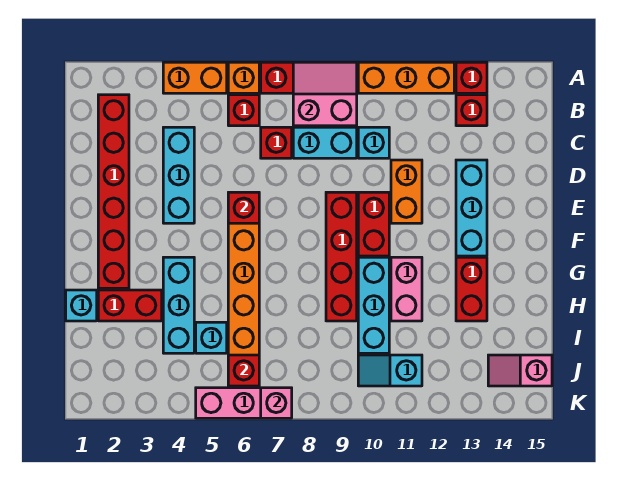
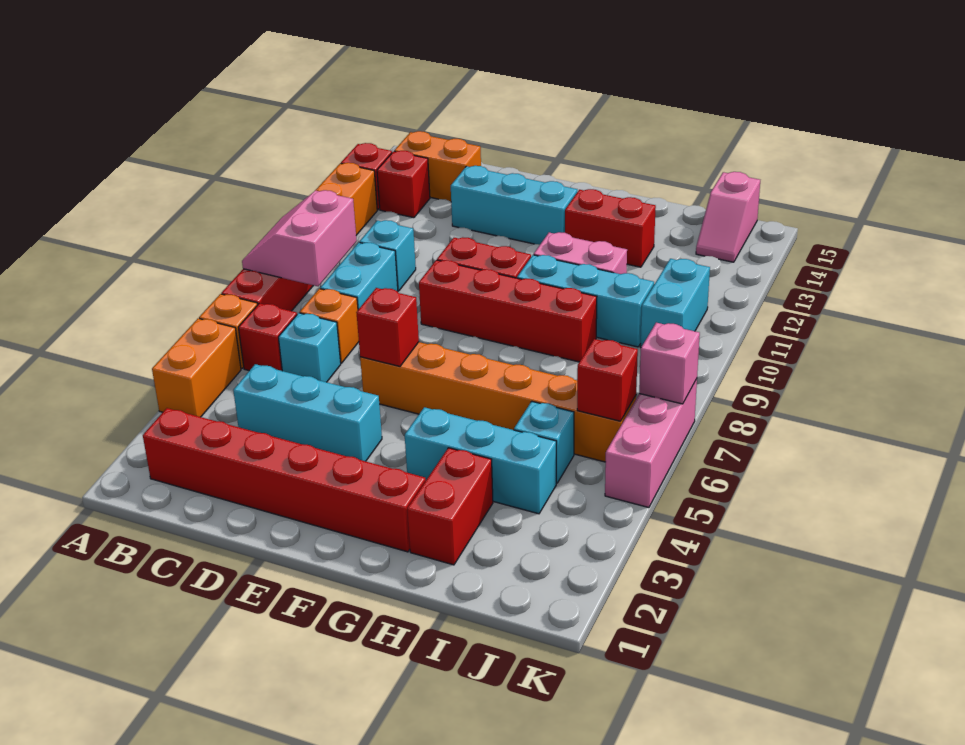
red 1x1 brick [261,127,292,158] -> orange 1x1 brick [300,289,359,363]
orange 1x2 brick [391,160,422,223] -> orange 1x2 brick moved to [394,131,481,202]
cyan 1x1 brick [66,290,97,321] -> cyan 1x1 brick moved to [278,313,341,382]
cyan 1x2 slope [358,355,422,386] -> cyan 1x2 brick [640,259,710,347]

